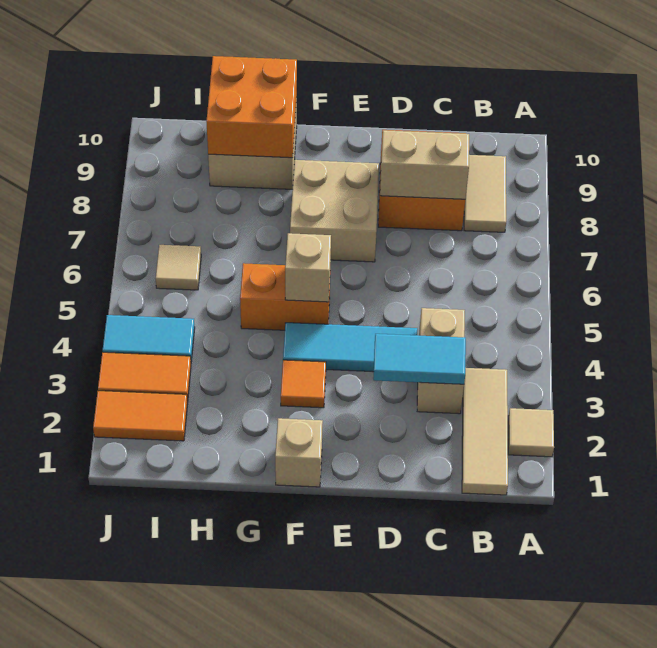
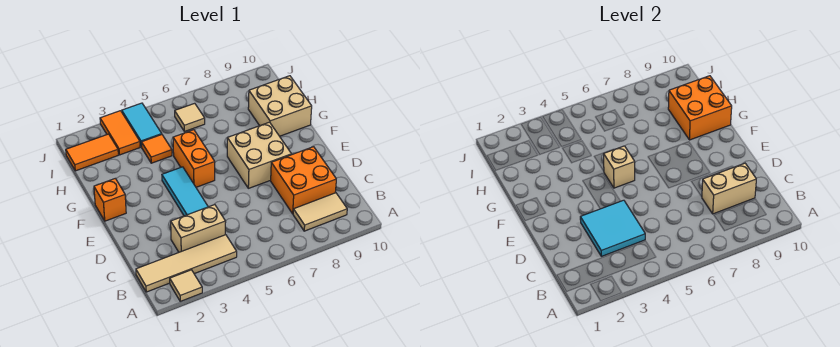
tan 1x3 tile [462,368,508,495] -> tan 1x4 tile [136,235,237,292]
cyan 1x2 tile [373,334,466,384] -> cyan 2x2 tile [580,200,645,256]
tan 1x2 brick [380,130,469,199] -> tan 1x2 brick turned to [702,163,756,214]
tan 1x1 brick [275,418,323,487] -> orange 1x1 brick [94,179,126,221]
orange 1x1 tile [281,360,326,408] -> orange 1x1 tile moved to [141,135,172,163]
orange 1x2 tile [93,391,188,441] -> orange 1x2 tile turned to [66,134,118,171]

